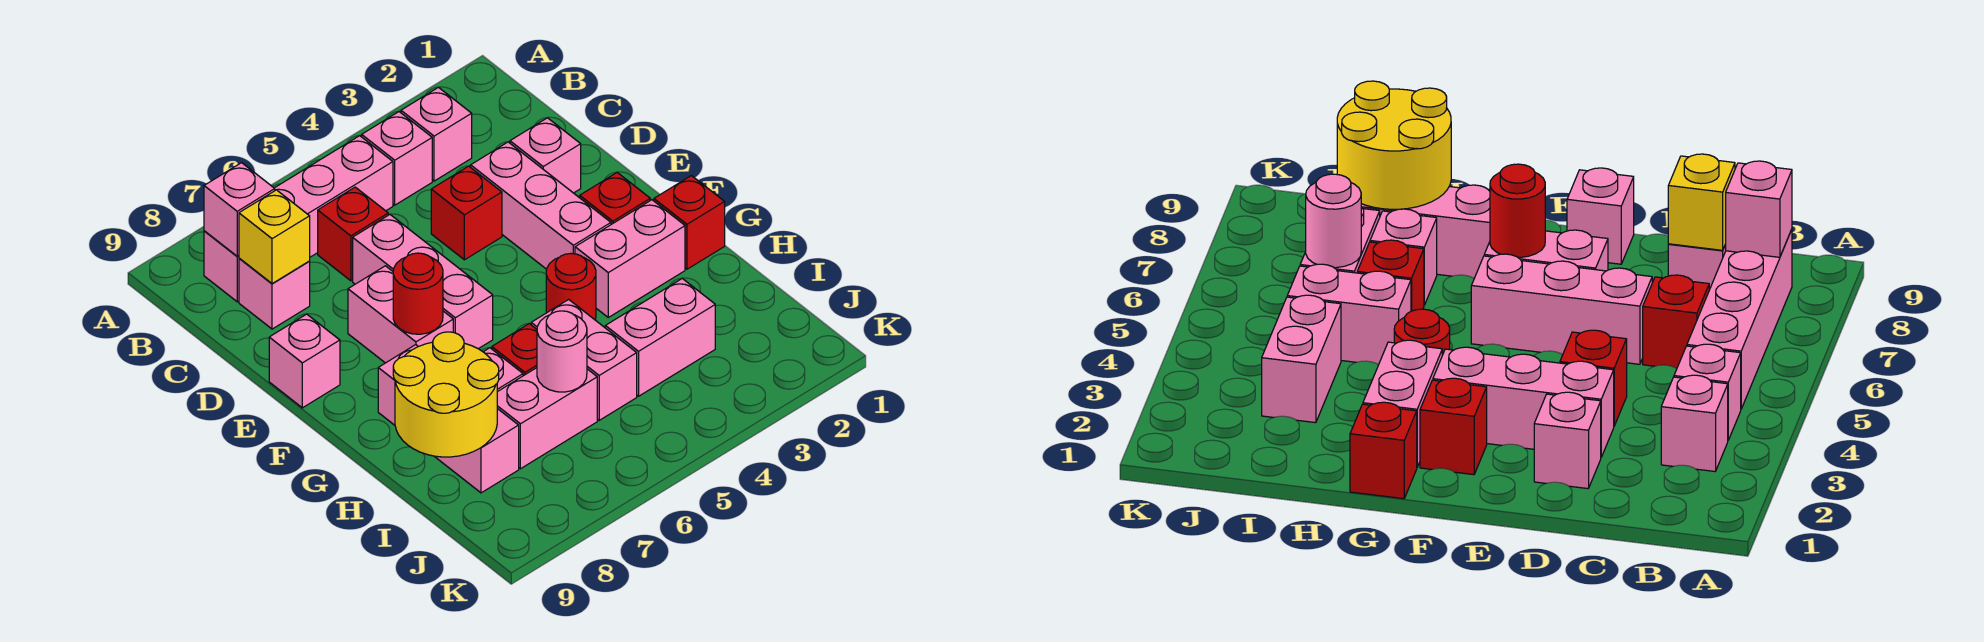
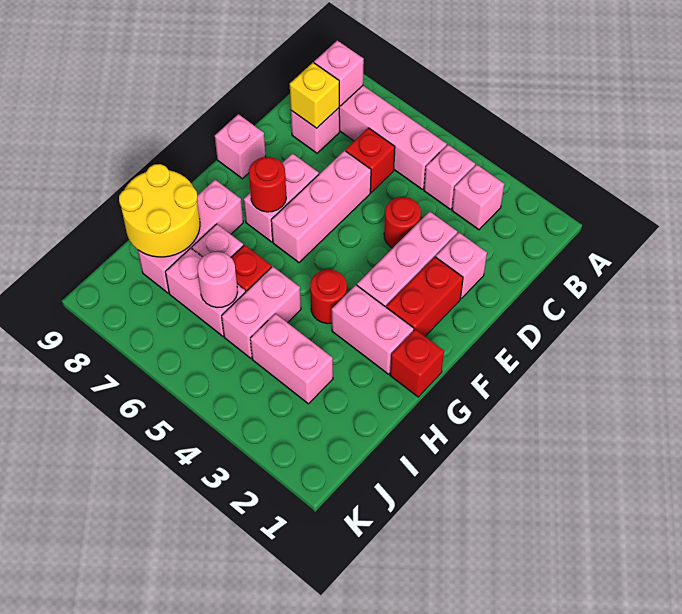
red 1x1 brick [431,166,502,260] -> red 1x1 round brick [384,197,421,248]
red 1x1 brick [580,173,650,224] -> red 1x2 brick [386,257,463,336]

